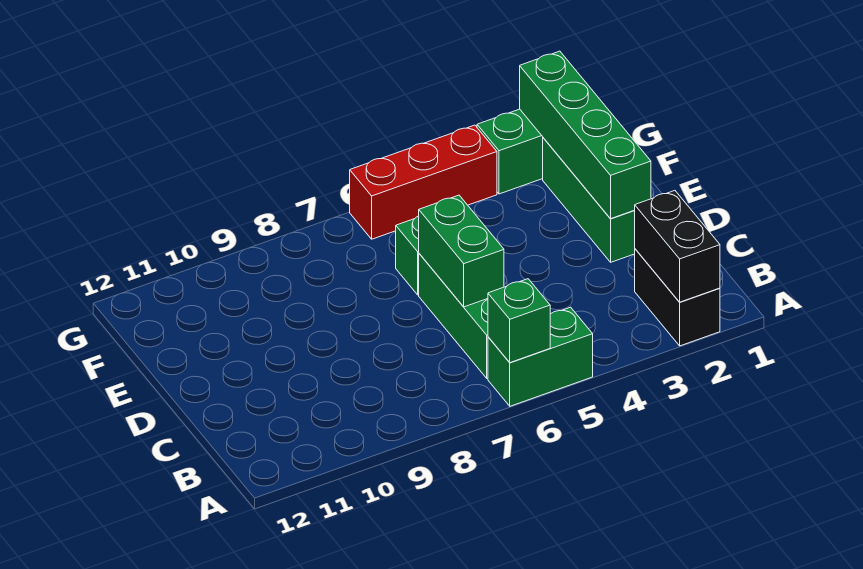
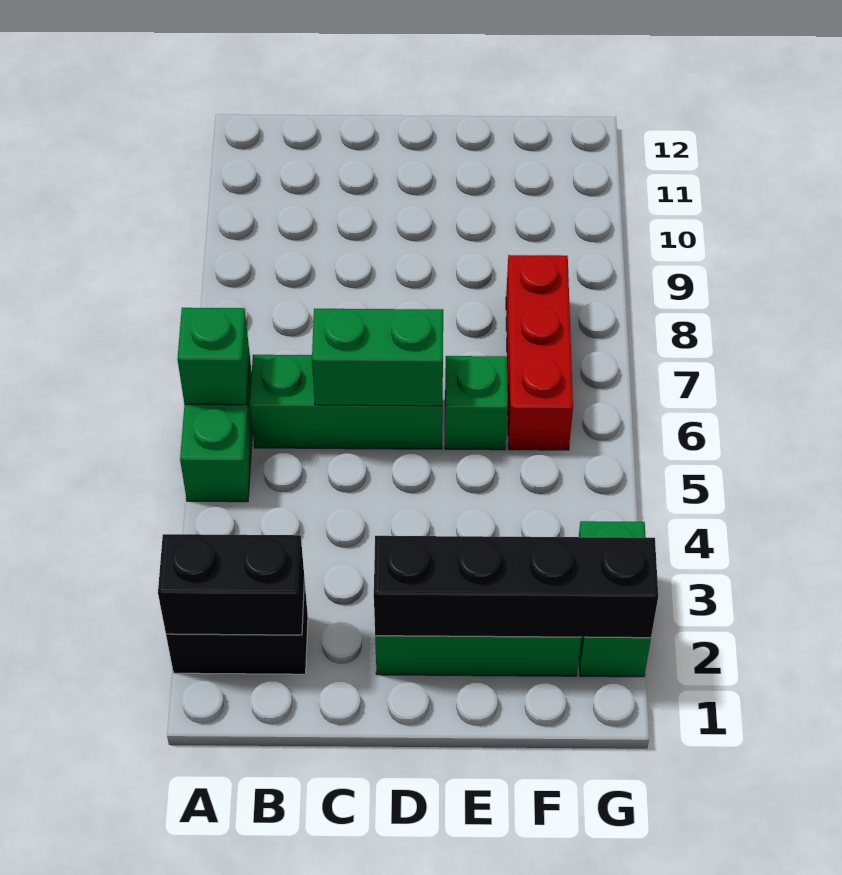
green 1x4 brick [520,51,651,219] -> black 1x4 brick [374,536,658,638]
red 1x3 brick [350,125,497,239] -> red 1x3 brick moved to [506,255,573,450]

